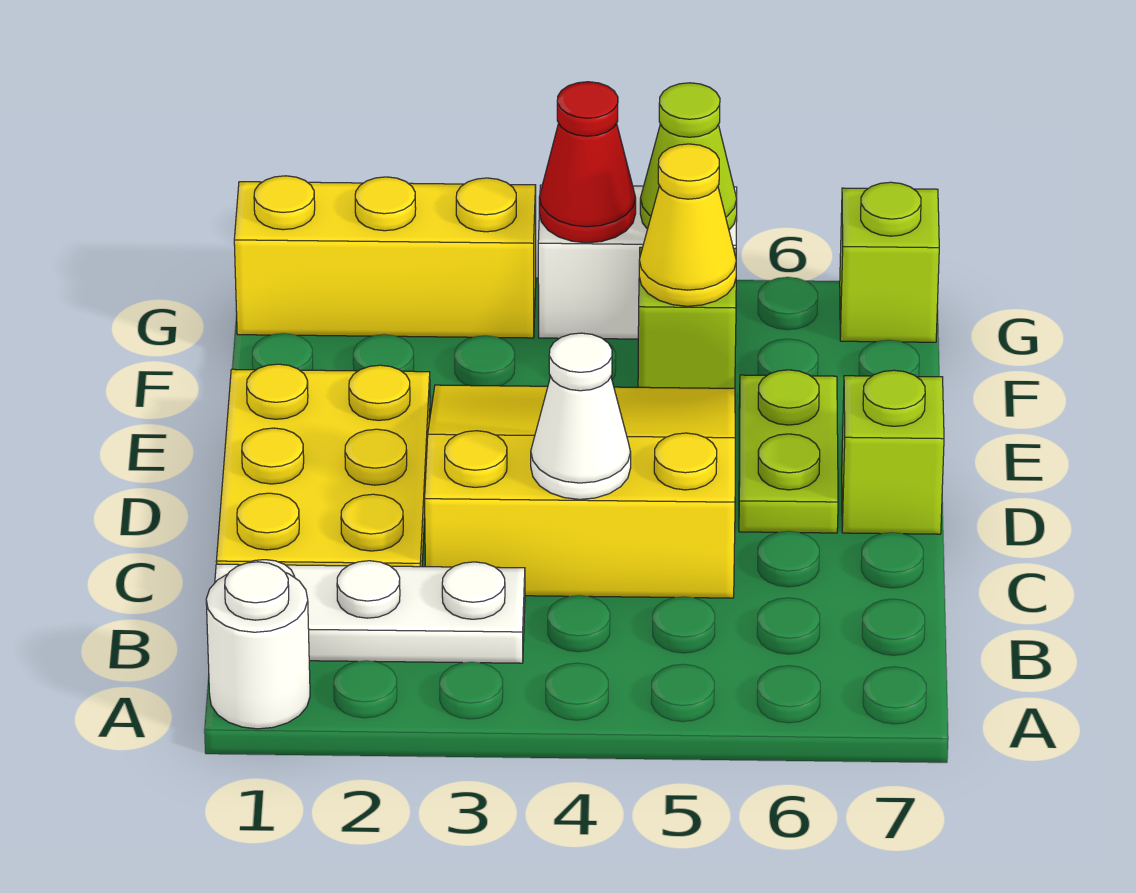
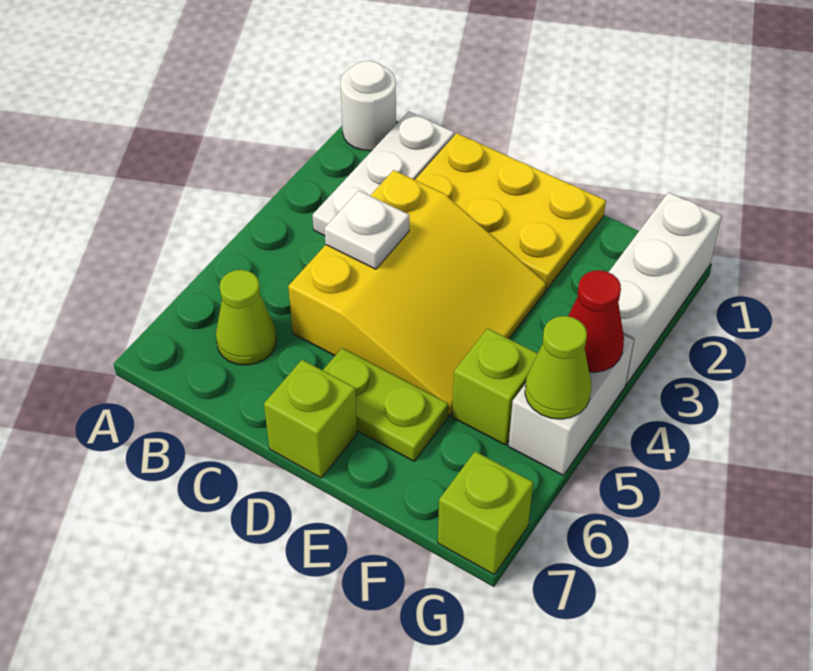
none -> lime 1x1 cone [216,270,277,365]
white 1x1 cone [531,333,631,499] -> white 1x1 plate [324,191,409,269]
yellow 1x1 cone [639,144,736,306] -> none
yellow 1x3 brick [234,176,536,338] -> white 1x3 brick [609,192,721,385]

